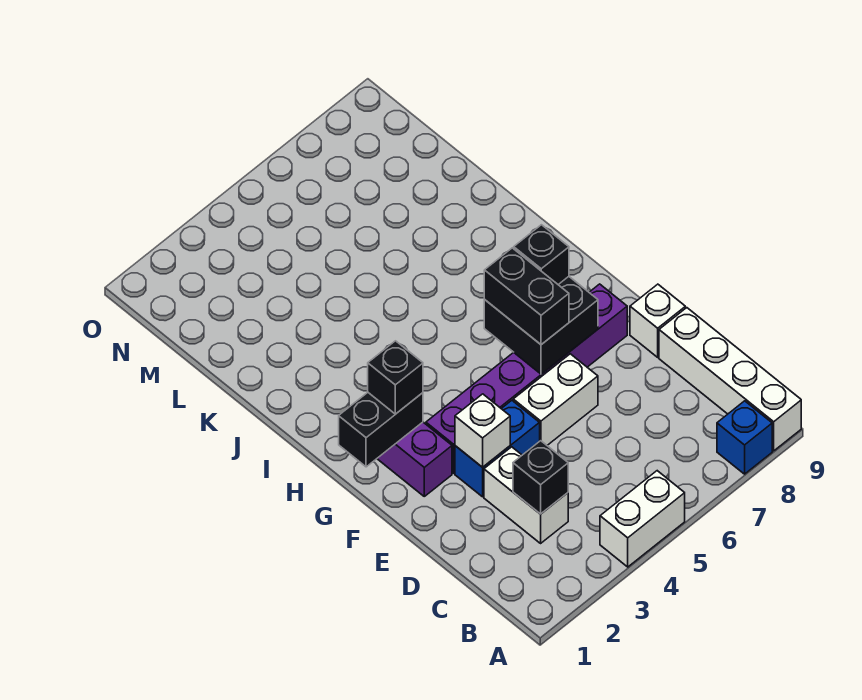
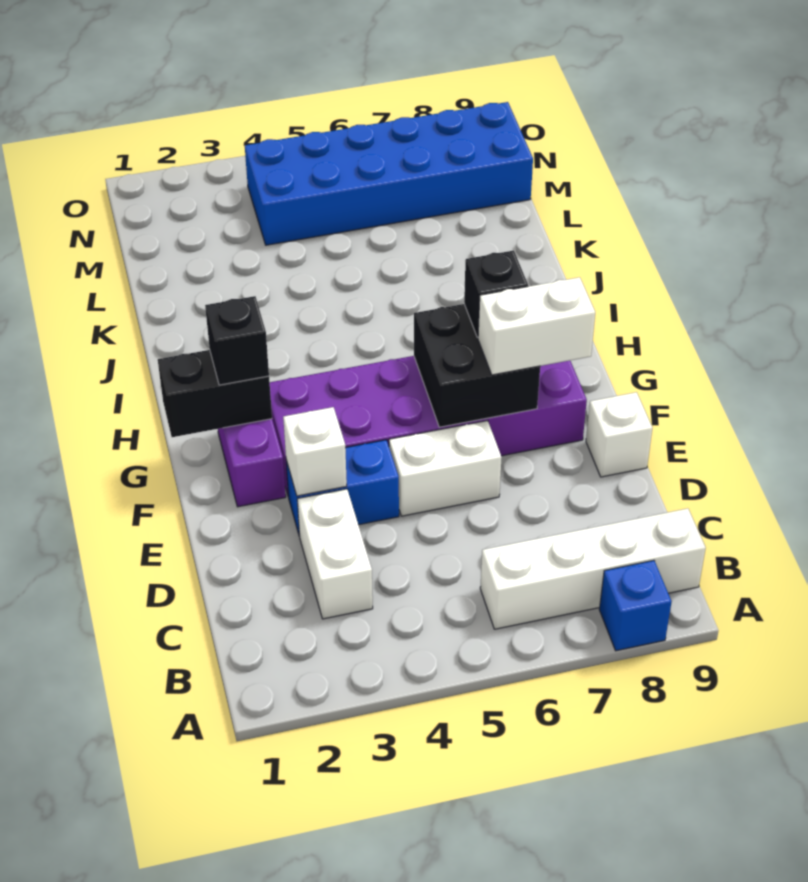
white 1x2 brick [600,471,685,567] -> white 1x2 brick moved to [478,277,595,375]
white 1x4 brick [659,308,801,451] -> white 1x4 brick turned to [480,508,706,629]
black 1x1 brick [513,441,568,514] -> none
purple 1x6 brick [426,284,627,473] -> purple 2x6 brick [270,356,587,497]
black 1x2 brick [484,248,569,345] -> none
none -> blue 2x6 brick [245,102,533,245]

